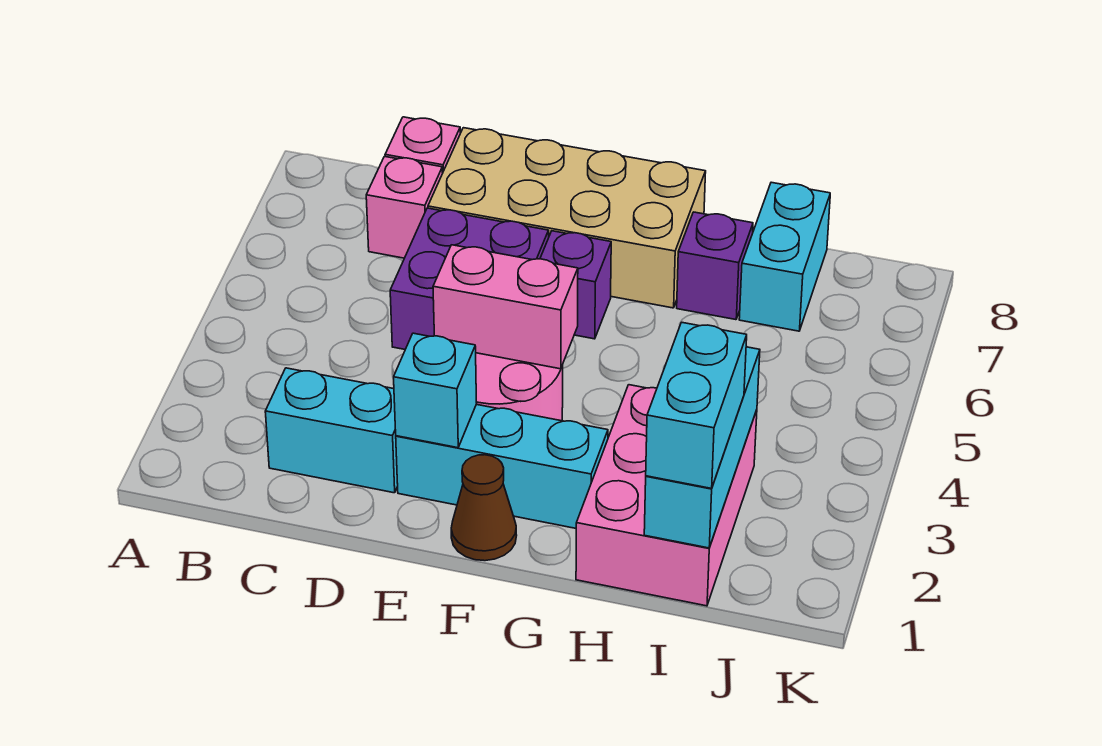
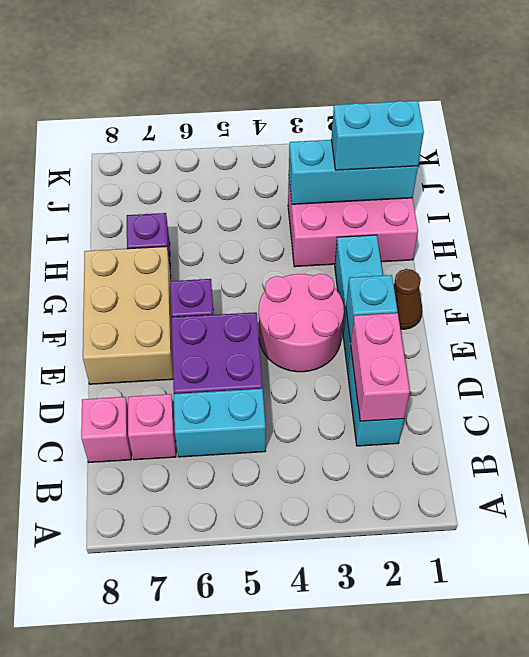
tan 2x4 brick [428,128,706,308] -> tan 2x3 brick [83,246,173,384]
pink 1x2 brick [433,245,578,369] -> pink 1x2 brick moved to [351,313,410,421]
cyan 1x2 brick [739,182,830,331] -> cyan 1x2 brick moved to [174,389,266,457]

